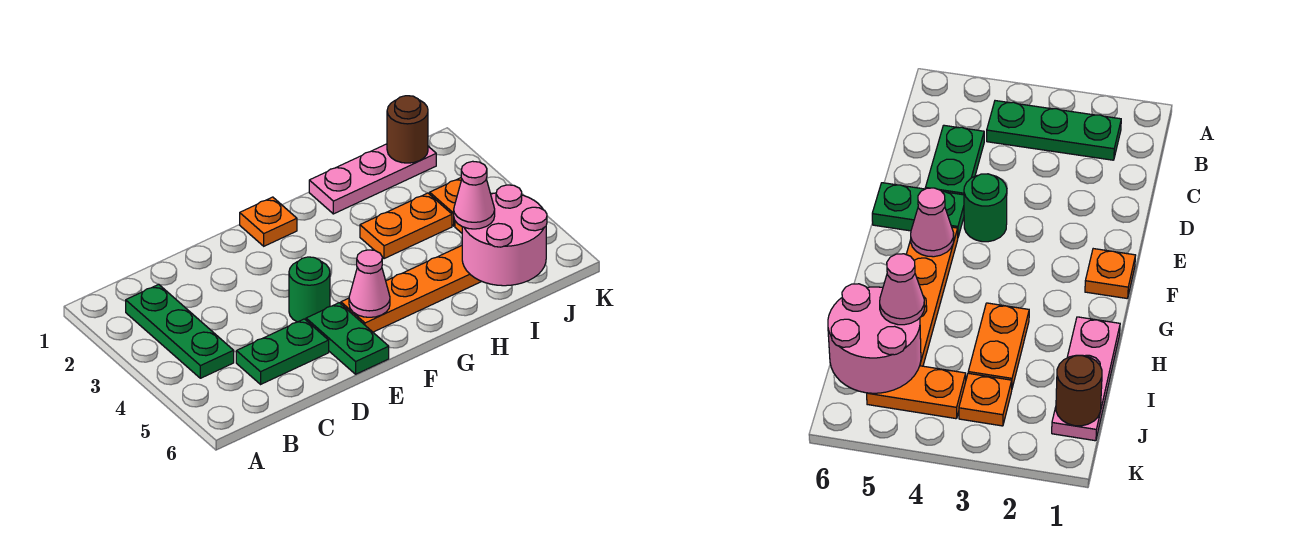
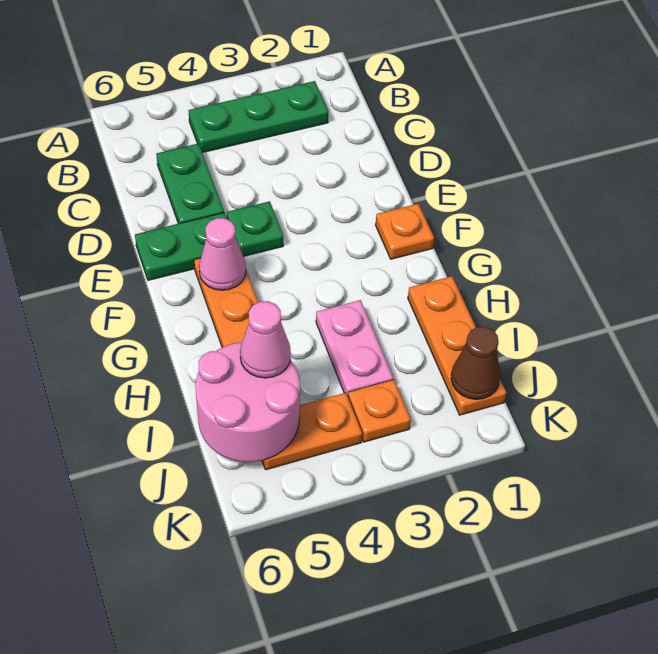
green 1x1 round brick [289,257,330,322] -> green 1x1 plate [227,201,283,257]
pink 1x3 plate [309,144,436,214] -> orange 1x3 plate [408,276,506,415]
orange 1x2 plate [360,193,452,259] -> pink 1x2 plate [316,300,393,396]
brown 1x1 round brick [387,96,428,163] -> brown 1x1 cone [451,327,500,399]

